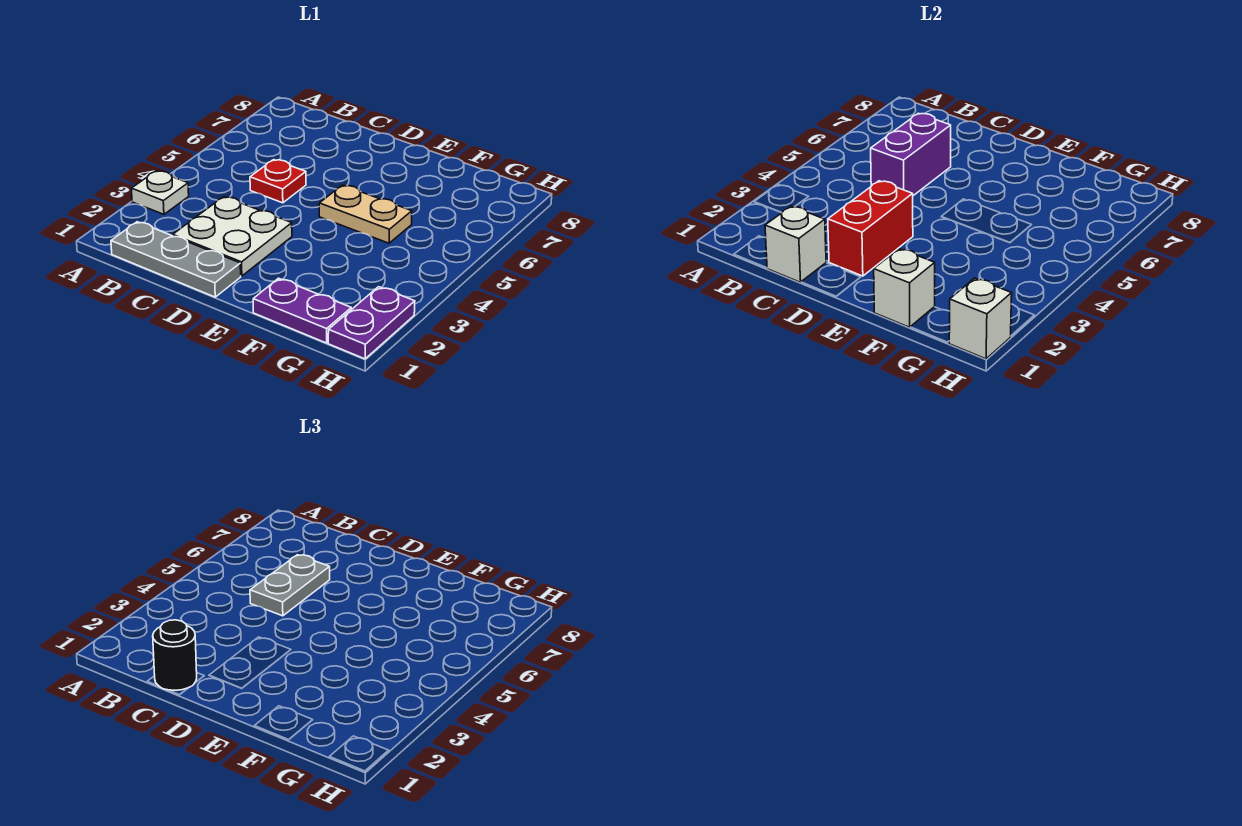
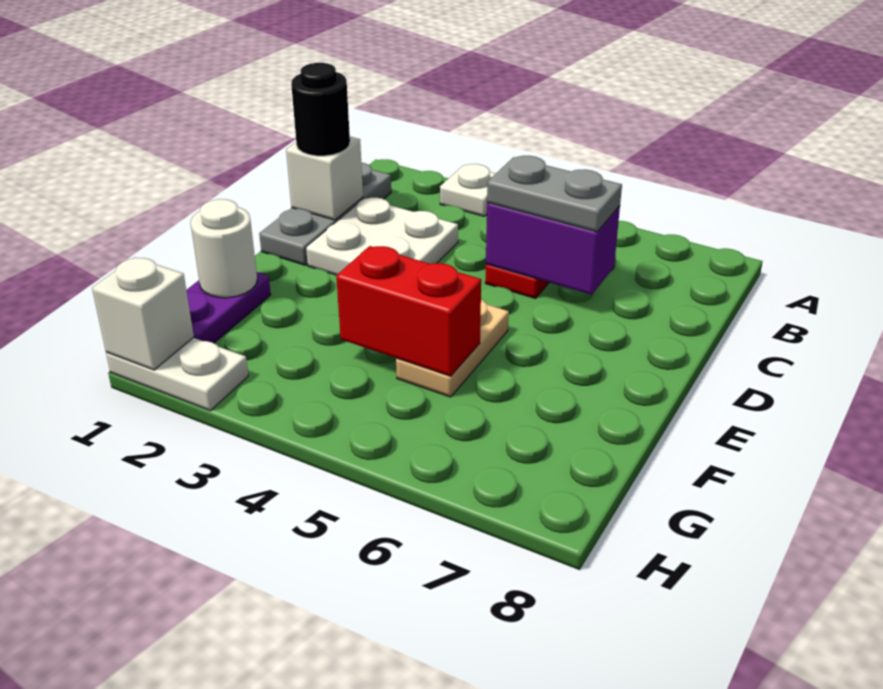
red 1x2 brick [828,181,913,276] -> red 1x2 brick moved to [336,246,481,376]
white 1x1 brick [874,249,935,327] -> white 1x1 round brick [190,199,257,298]
purple 1x2 plate [328,287,415,359] -> white 1x2 plate [106,338,248,411]

